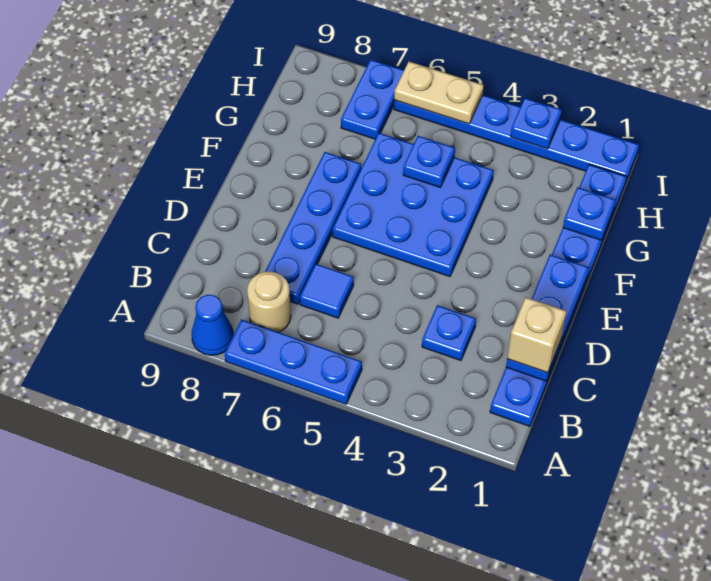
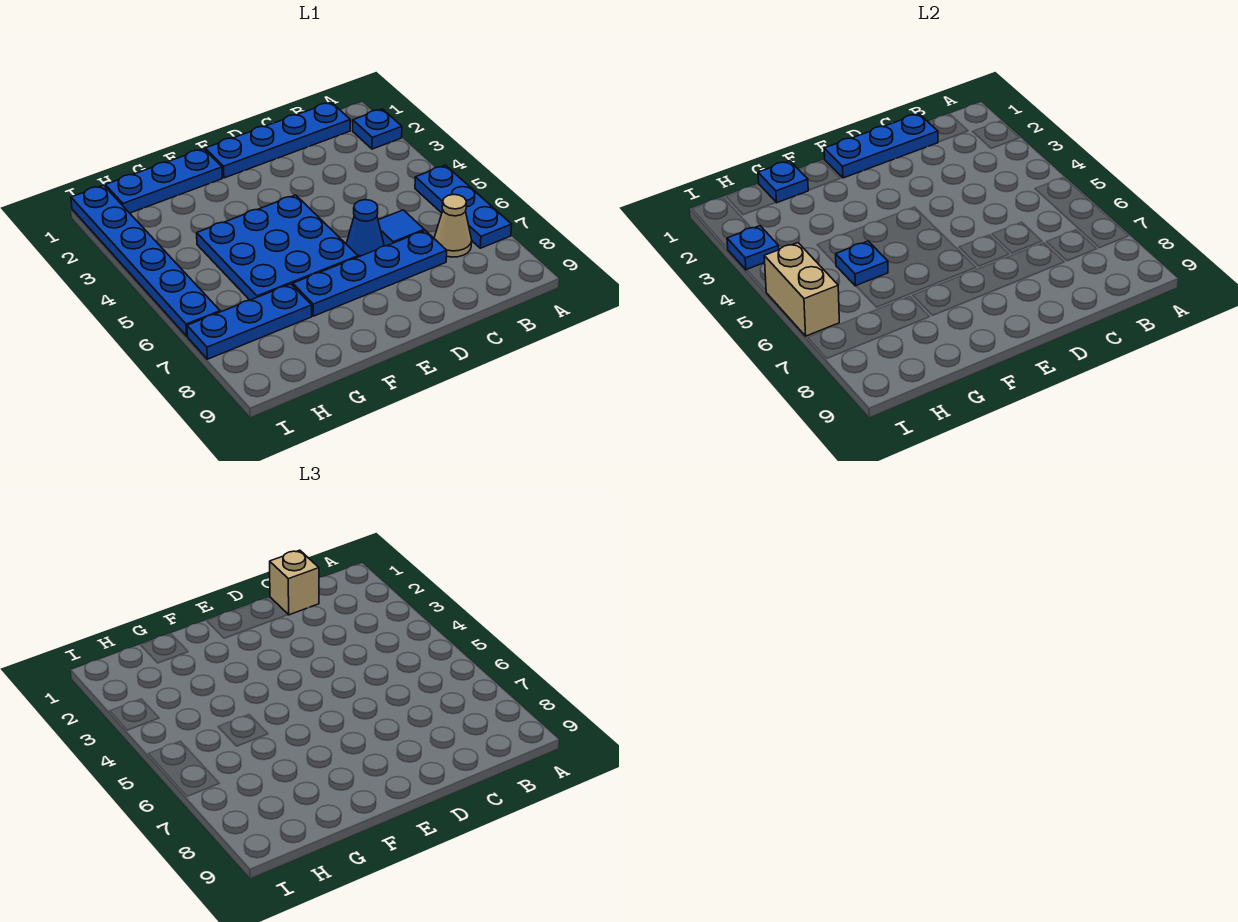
blue 1x1 cone [192,295,233,355] -> blue 1x1 cone moved to [346,200,384,257]
tan 1x1 round brick [247,272,291,332] -> tan 1x1 cone [434,194,472,257]
blue 1x1 plate [422,305,476,361] -> blue 1x1 plate moved to [353,109,402,149]
blue 1x2 plate [341,60,404,139] -> blue 1x3 plate [187,284,312,359]
tan 1x2 plate [394,62,484,124] -> tan 1x2 brick [764,243,839,336]

